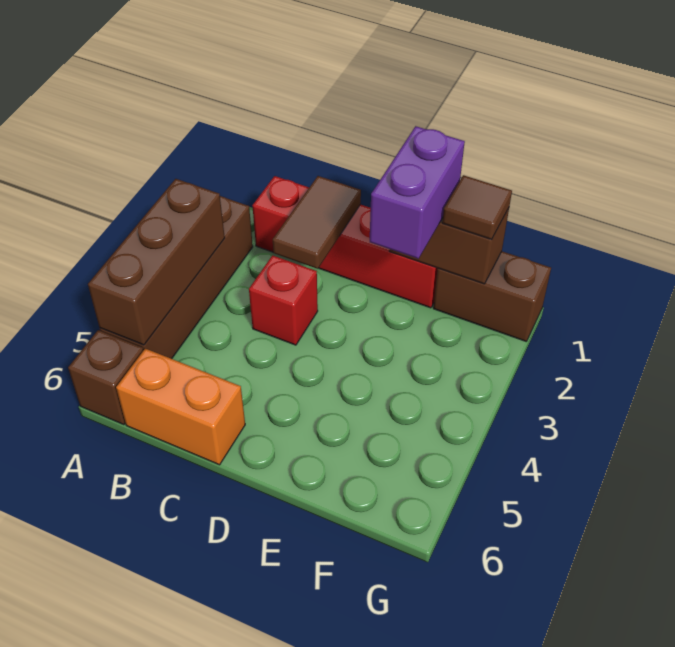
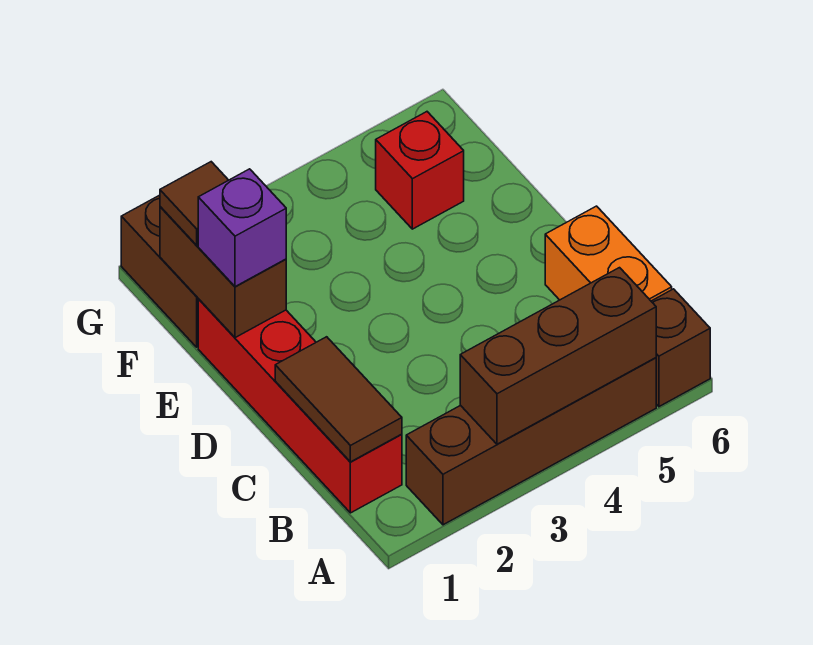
brown 1x2 tile [273,176,361,269] -> brown 1x2 tile turned to [275,337,402,462]
red 1x1 brick [249,255,318,345] -> red 1x1 brick moved to [376,112,464,229]
purple 1x2 brick [370,126,465,259] -> purple 1x1 brick [198,169,286,287]

